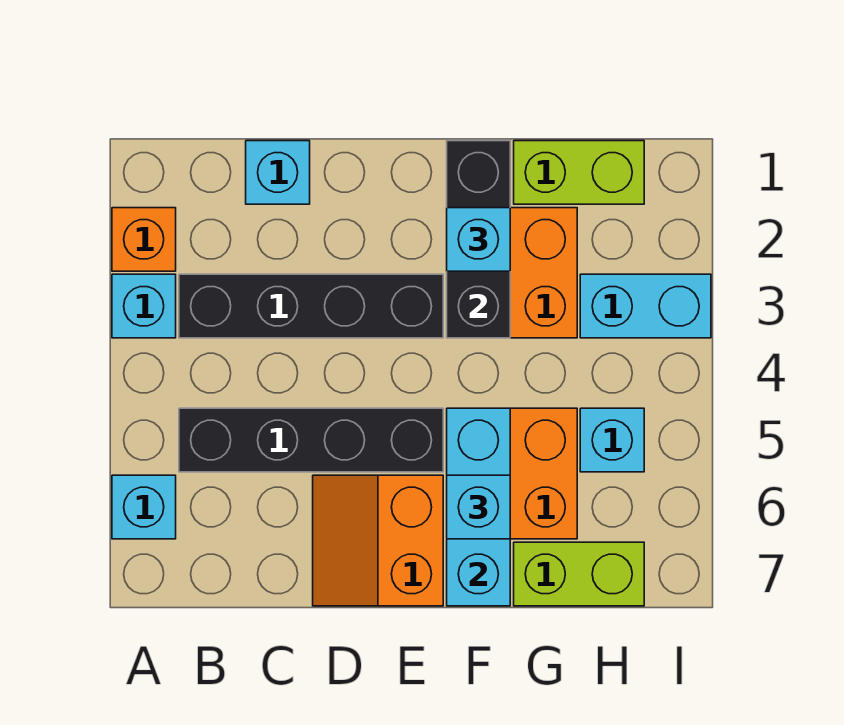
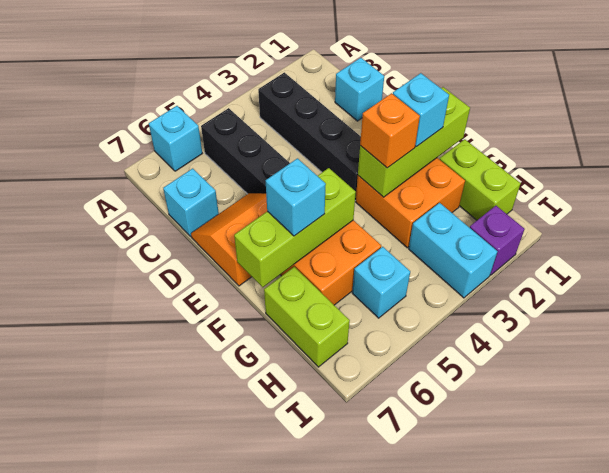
orange 1x1 brick [112,208,176,271] -> orange 1x1 brick moved to [360,93,420,168]
cyan 1x1 brick [112,274,176,338] -> cyan 1x1 brick moved to [163,168,219,236]
black 1x3 brick [447,141,510,338] -> lime 1x3 brick [358,87,470,197]
cyan 1x3 brick [447,408,510,606] -> lime 1x3 brick [234,168,356,287]
none -> purple 1x1 brick [470,206,525,275]

